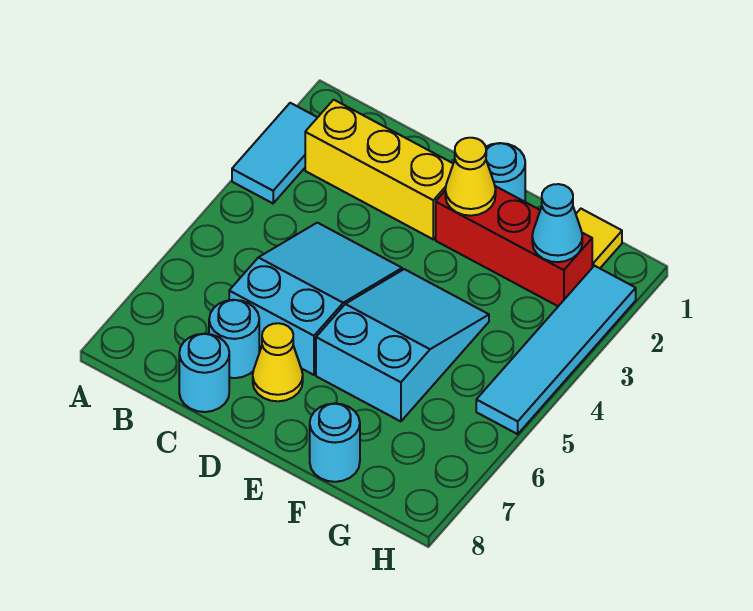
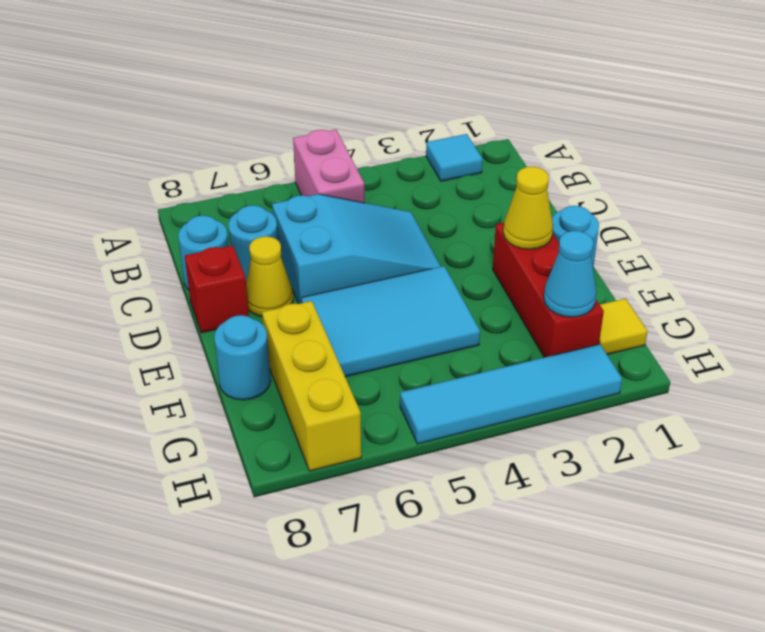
cyan 1x2 tile [232,103,318,203] -> cyan 1x1 tile [426,134,483,181]
none -> pink 1x2 brick [293,130,365,203]
yellow 1x3 brick [305,100,453,239] -> yellow 1x3 brick moved to [262,301,361,471]
none -> red 1x1 brick [185,245,249,333]
cyan 2x3 slope [316,269,489,421] -> cyan 2x3 tile [301,266,480,377]

